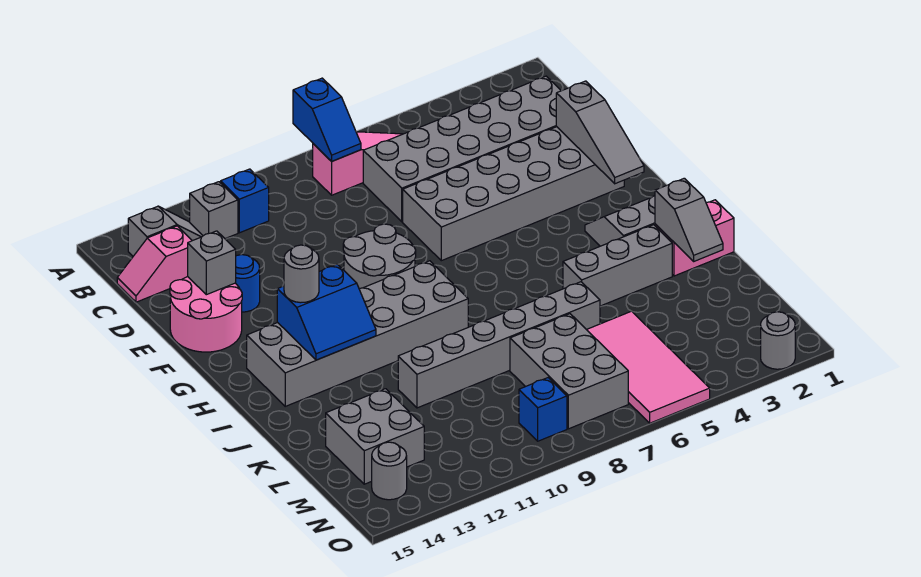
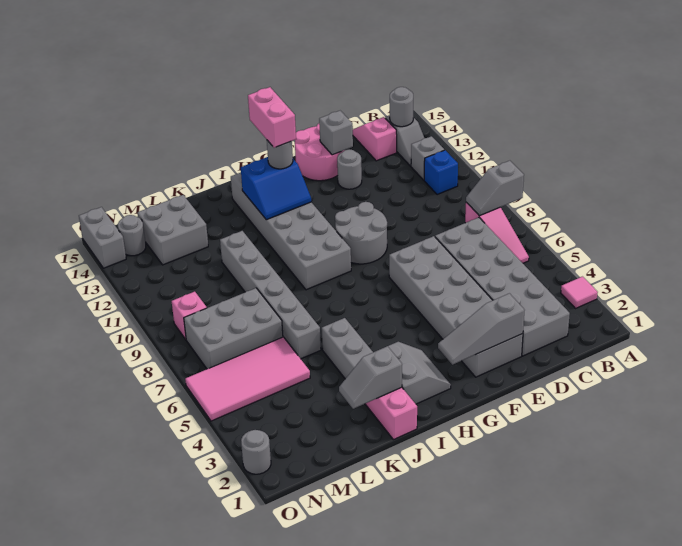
none -> pink 1x1 tile [561,277,598,308]
blue 1x2 slope [293,78,361,161] -> grey 1x2 slope [466,161,524,216]
none -> grey 1x1 round brick [390,87,413,127]
blue 1x1 round brick [236,255,260,312] -> grey 1x1 round brick [337,149,362,189]
blue 2x2 slope [277,264,376,360] -> blue 2x2 slope turned to [241,157,311,220]
none -> pink 1x2 brick [248,87,296,148]
blue 1x1 brick [519,378,567,441] -> pink 1x1 brick [172,292,207,339]
none -> grey 1x2 brick [79,207,126,268]

